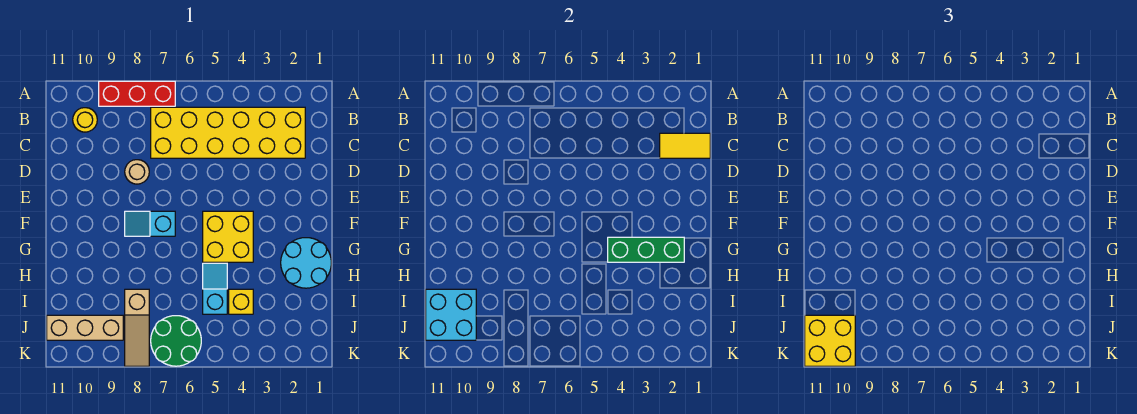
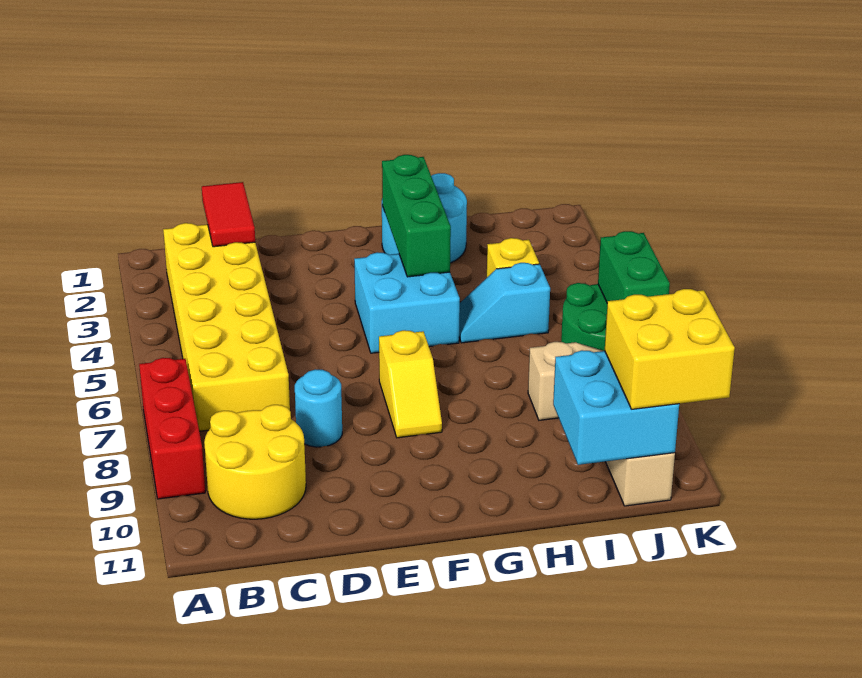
yellow 1x1 round brick [73,108,97,132] -> yellow 2x2 round brick [204,405,306,519]
yellow 1x2 tile [660,133,710,158] -> red 1x2 tile [202,182,255,247]
tan 1x1 round brick [125,160,149,184] -> cyan 1x1 round brick [295,369,342,447]
yellow 2x2 brick [203,211,253,262] -> cyan 2x2 brick [354,252,460,353]
cyan 1x2 slope [125,211,175,236] -> yellow 1x2 slope [379,330,442,438]
none -> green 1x2 brick [598,231,670,303]

